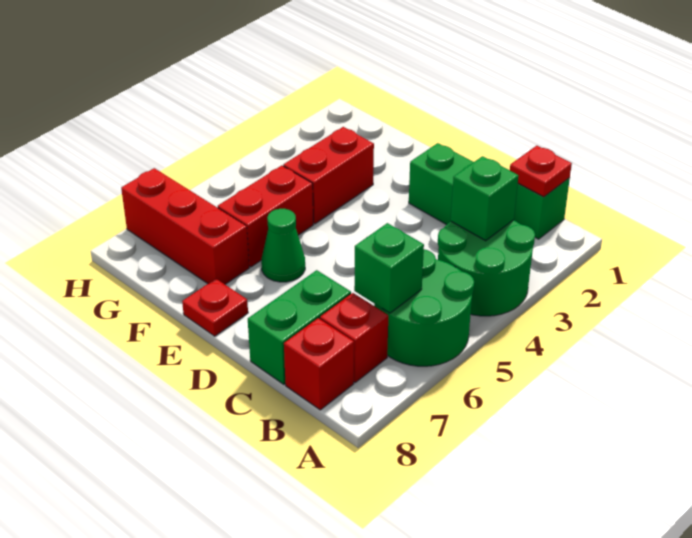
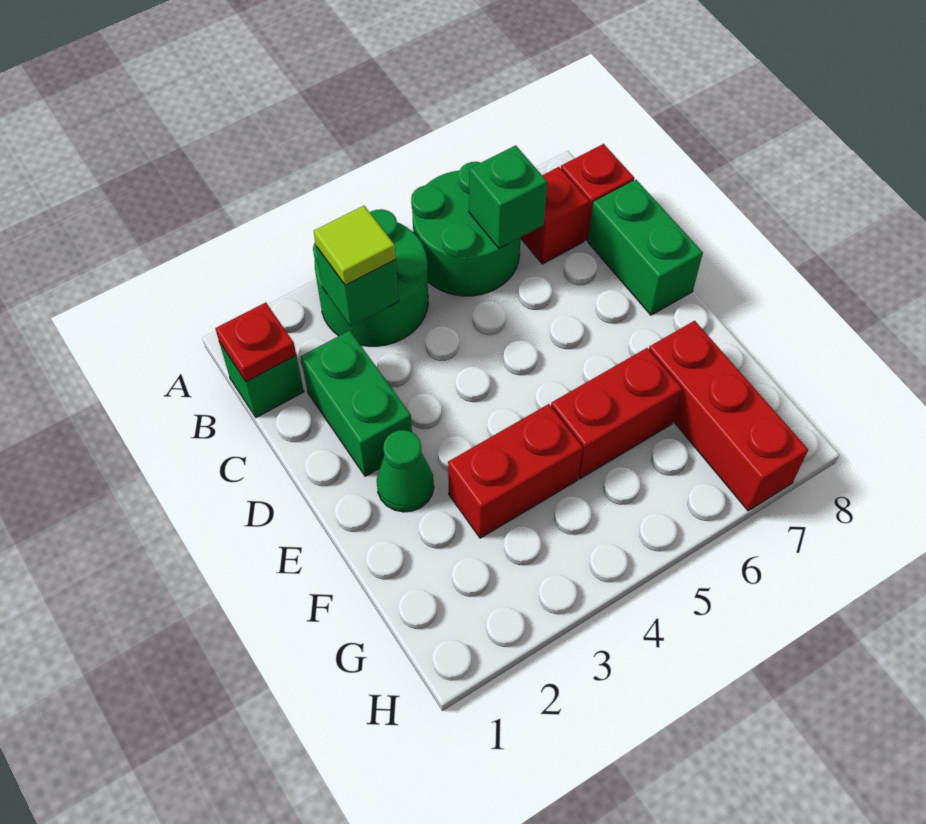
none -> lime 1x1 tile [314,206,396,285]
green 1x2 brick [248,270,351,384] -> green 1x2 brick turned to [588,180,703,315]
green 1x1 cone [261,209,305,282] -> green 1x1 cone moved to [377,430,434,512]
red 1x1 plate [182,279,248,336] -> none

